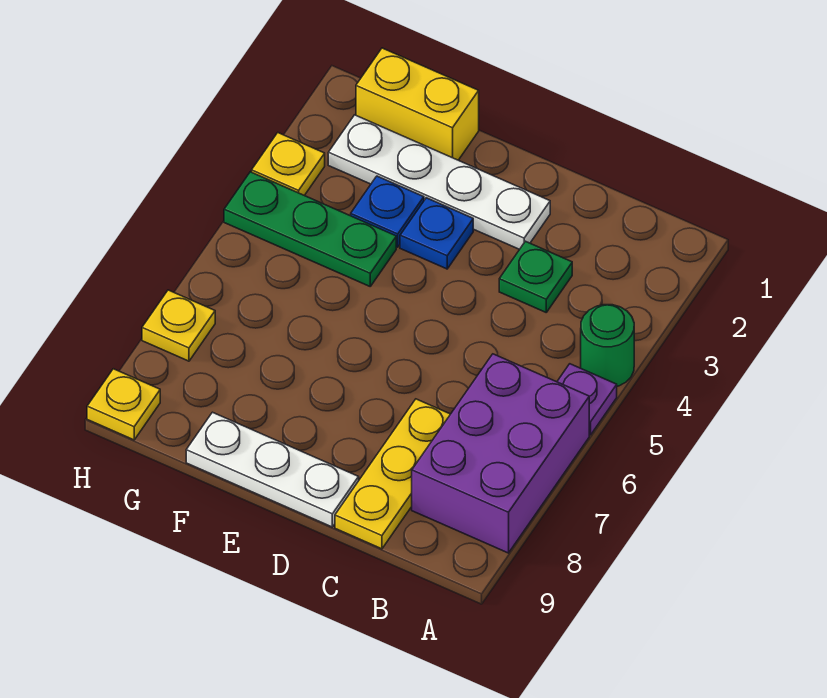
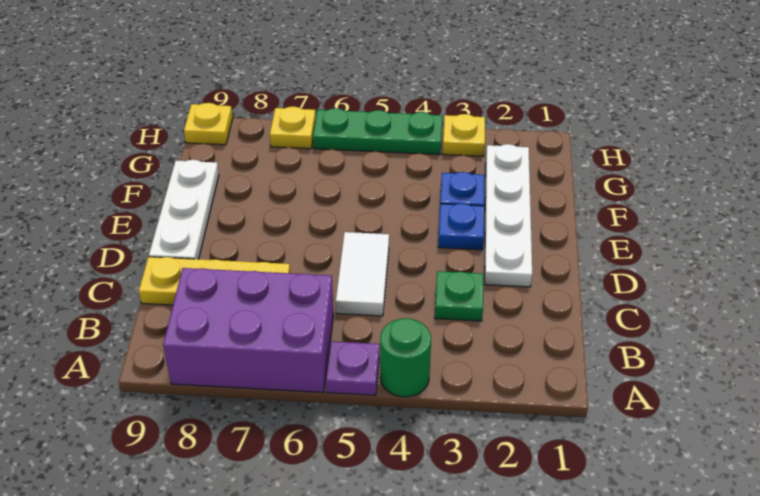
none -> white 1x2 tile [336,232,389,316]
yellow 1x2 brick [356,48,479,160] -> none
green 1x3 plate [224,172,396,286] -> green 1x3 plate turned to [313,108,442,155]

